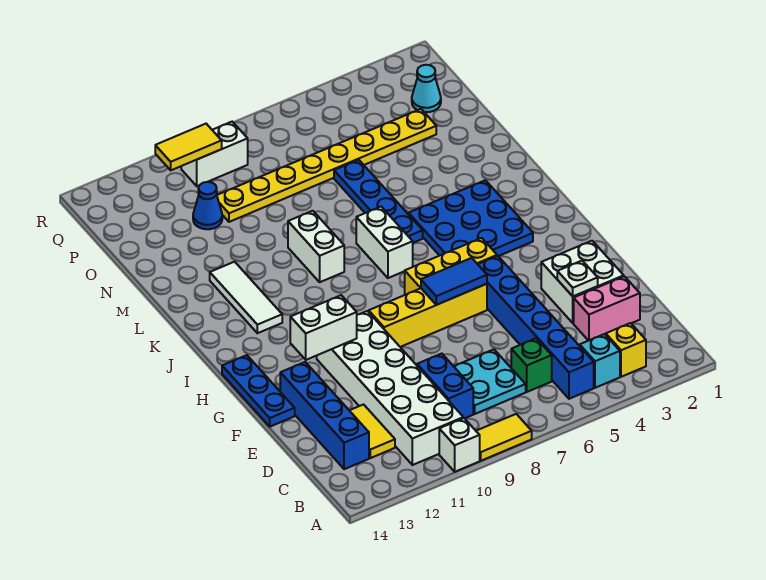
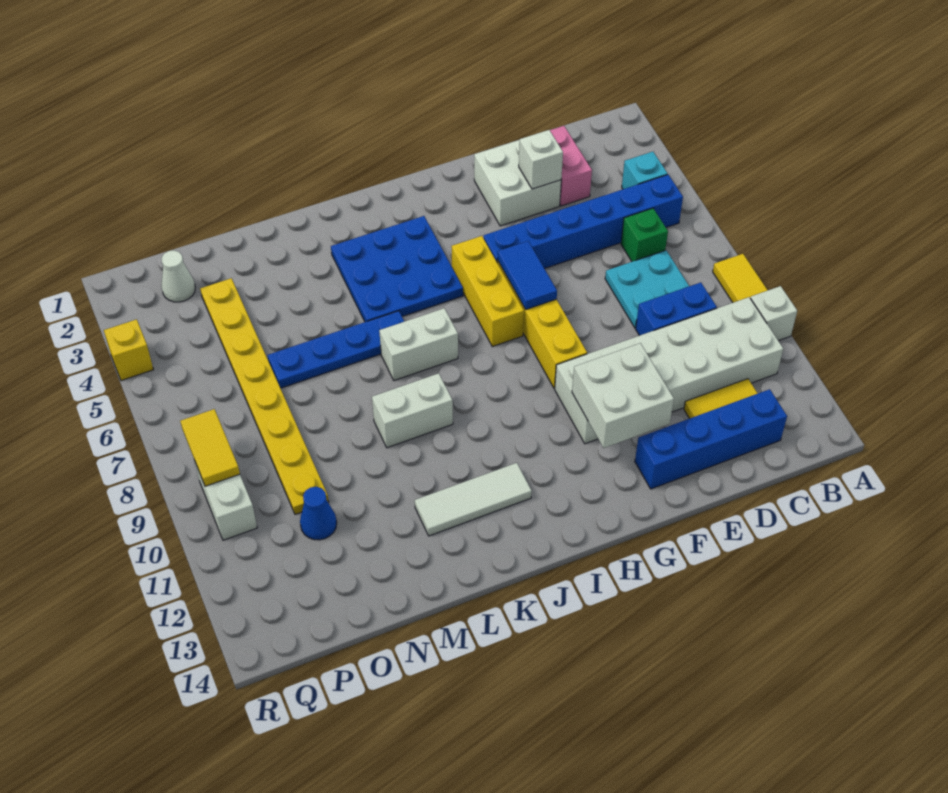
yellow 1x1 brick [606,323,646,377] -> yellow 1x1 brick moved to [104,319,154,381]
white 1x1 plate [557,261,598,296] -> white 1x1 brick [519,130,563,189]
blue 1x3 plate [222,355,295,427] -> none
white 1x2 brick [290,295,357,360] -> white 2x2 brick [572,343,674,448]
cyan 1x1 cone [412,65,441,112] -> white 1x1 cone [161,250,195,302]
yellow 1x2 tile [155,124,222,170] -> yellow 1x2 tile moved to [180,409,240,486]

